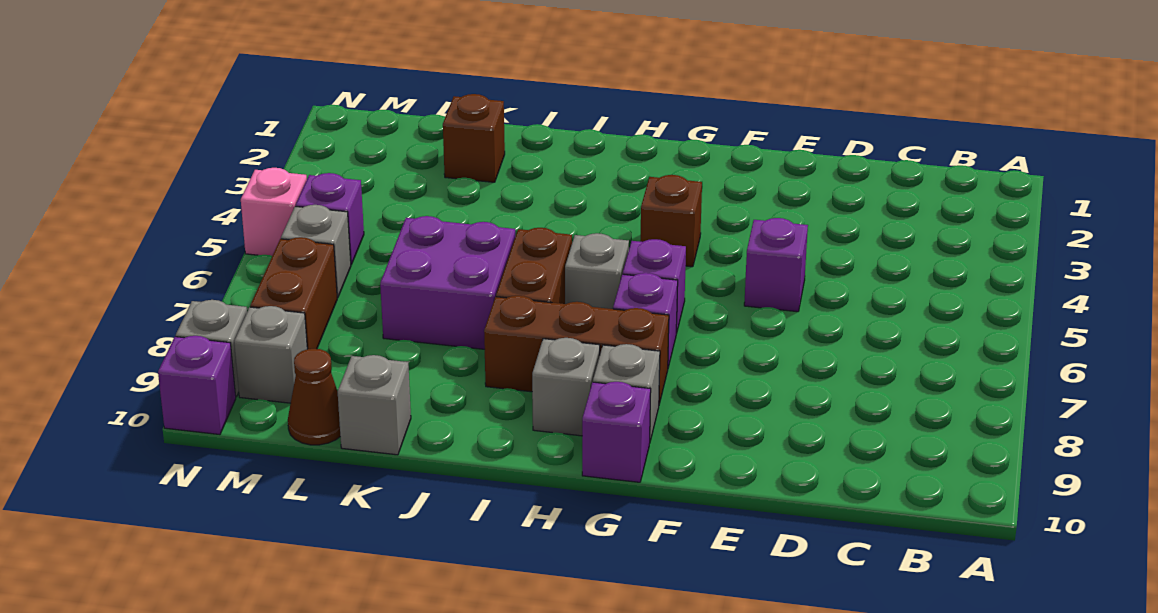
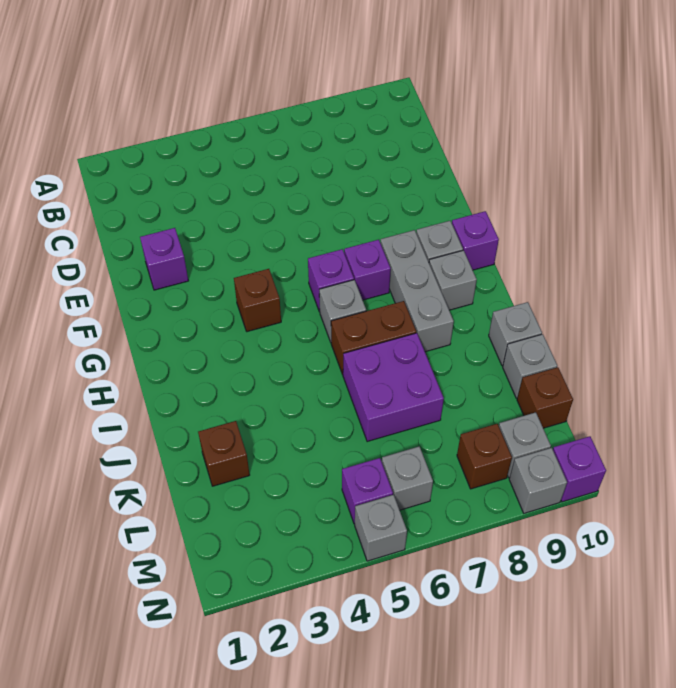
purple 1x1 brick [744,218,808,312] -> purple 1x1 brick moved to [140,228,188,290]
brown 1x3 brick [484,296,669,404] -> grey 1x3 brick [380,230,454,352]
none -> grey 1x1 brick [489,302,542,366]
brown 1x1 cone [288,349,340,445] -> brown 1x1 brick [517,367,573,428]
brown 1x2 brick [250,237,337,349] -> brown 1x1 brick [457,424,512,489]
pink 1x1 brick [241,168,307,256] -> grey 1x1 brick [355,495,407,561]

